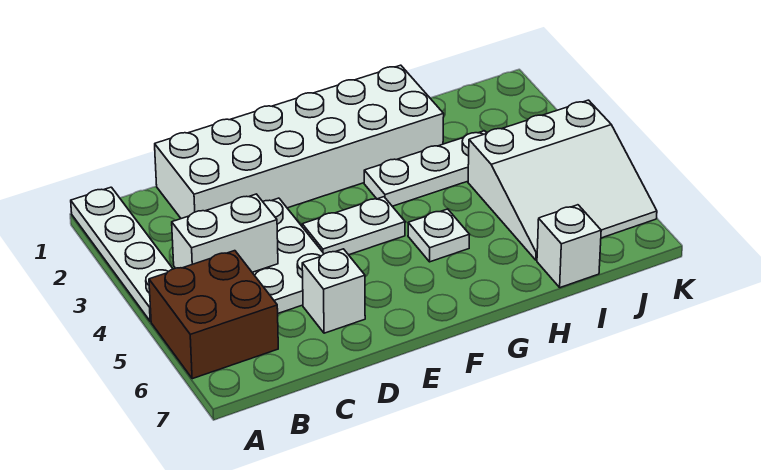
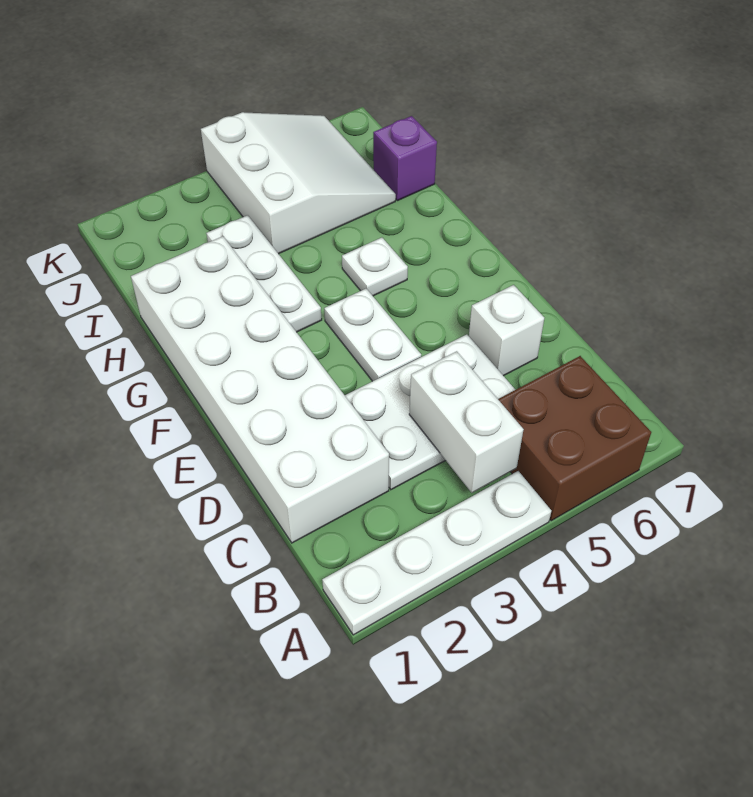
white 1x1 brick [537,205,601,288] -> purple 1x1 brick [373,116,437,201]

